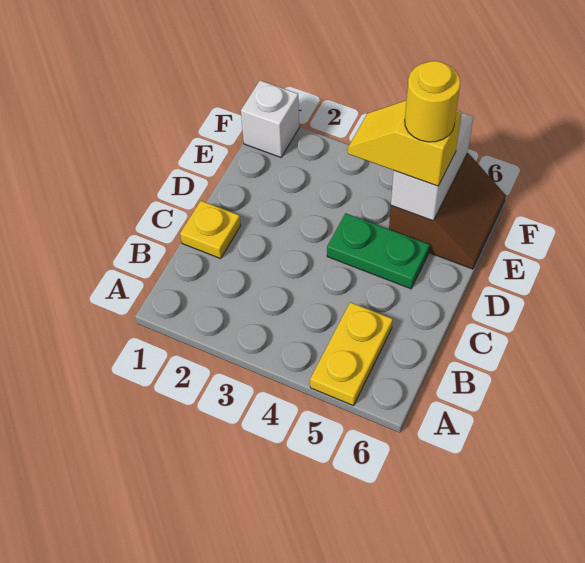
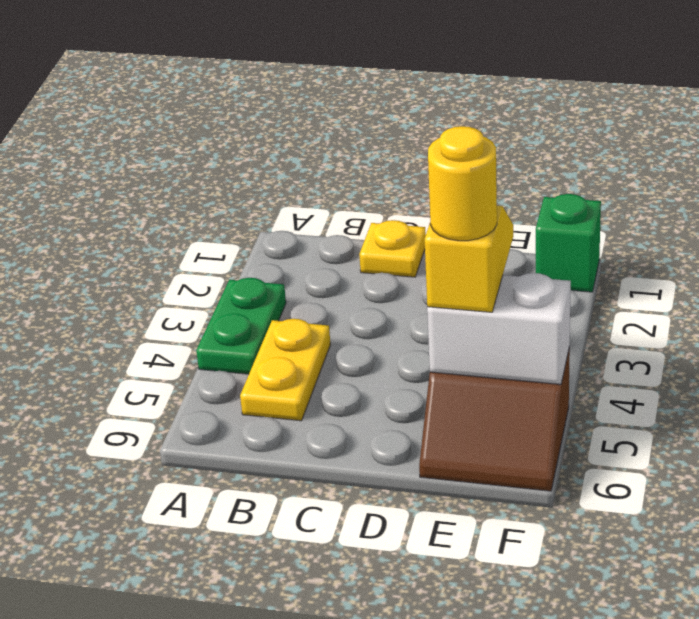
yellow 1x2 plate [310,302,393,406] -> yellow 1x2 plate turned to [240,319,330,421]
green 1x2 plate [327,213,430,289] -> green 1x2 plate moved to [196,278,286,374]
white 1x1 brick [241,80,299,157] -> green 1x1 brick [536,194,601,292]

